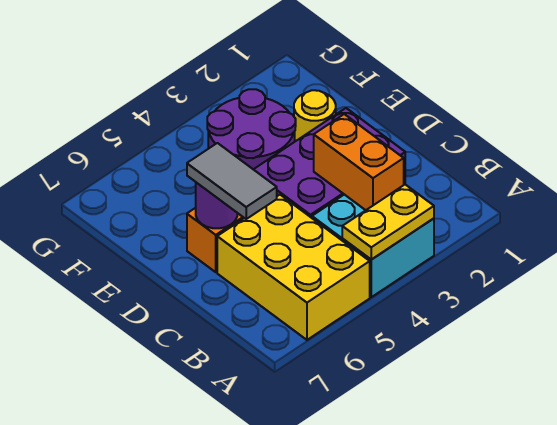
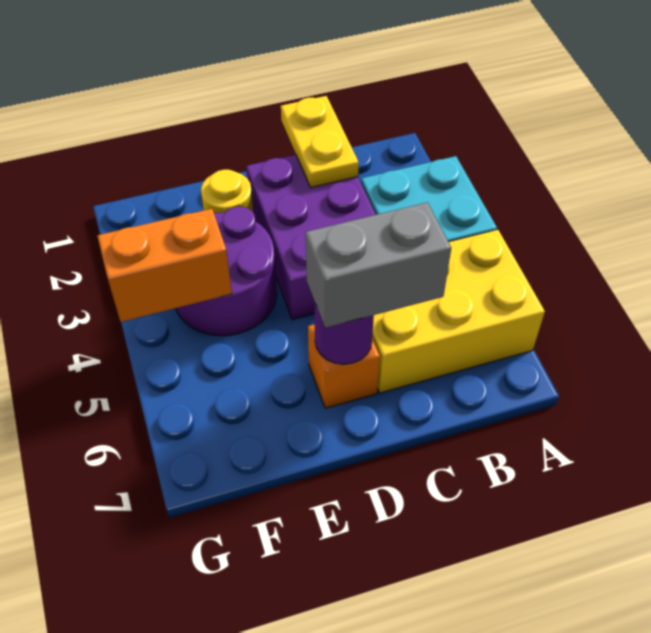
yellow 1x2 plate [342,185,434,260] -> yellow 1x2 plate moved to [281,96,359,188]
orange 1x2 brick [314,114,404,210] -> orange 1x2 brick moved to [97,209,232,322]
grey 1x2 tile [187,143,277,219] -> grey 1x2 brick [305,202,451,328]

